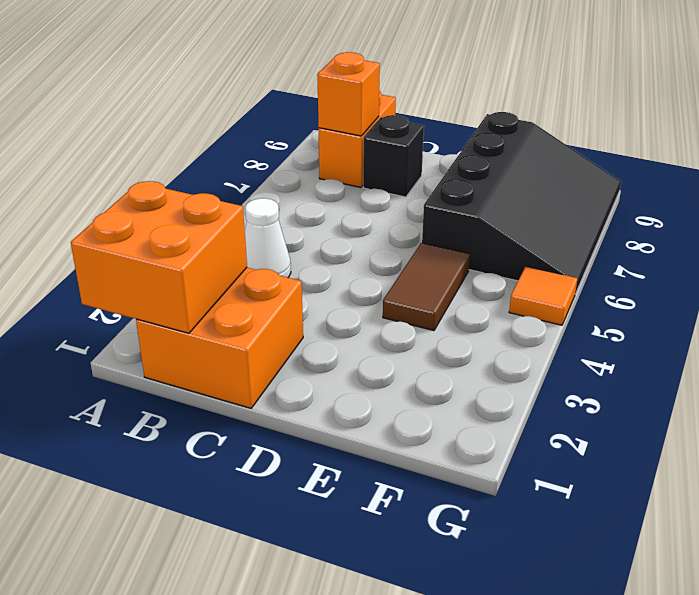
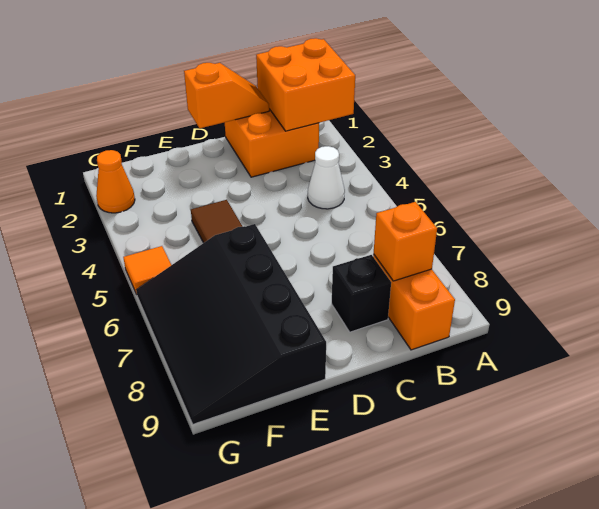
none -> orange 1x2 slope [184,63,269,128]
none -> orange 1x1 cone [96,150,135,213]

